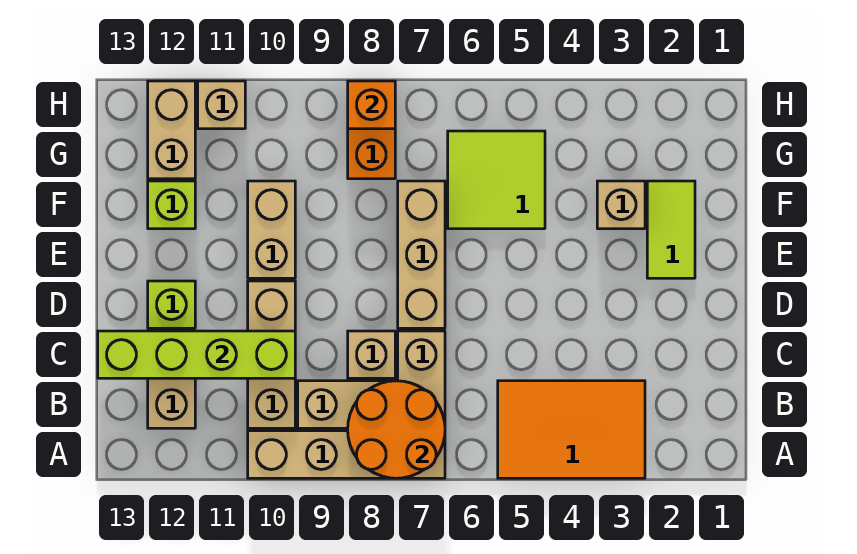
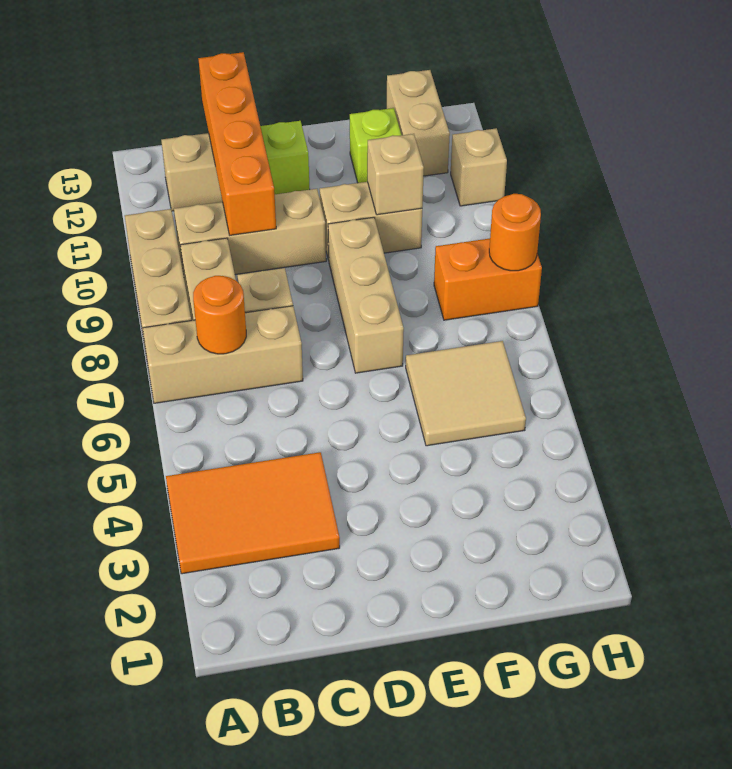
orange 2x3 tile [498,381,645,478] -> orange 2x3 tile turned to [166,452,340,574]
orange 2x2 round brick [348,381,445,478] -> orange 1x1 round brick [193,276,246,354]
lime 1x4 brick [98,331,295,378] -> orange 1x4 brick [198,52,276,235]
tan 1x3 brick [398,181,445,328] -> tan 1x3 brick turned to [328,217,404,373]
lime 1x2 tile [647,181,695,278] -> none
tan 1x1 brick [597,181,645,229] -> tan 1x1 brick moved to [367,134,424,215]
lime 2x2 tile [448,131,545,229] -> tan 2x2 tile [406,341,526,446]
tan 1x2 brick [148,81,195,179] -> tan 1x2 brick turned to [387,70,450,176]
orange 1x1 brick [348,81,395,129] -> orange 1x1 round brick [489,194,541,271]

